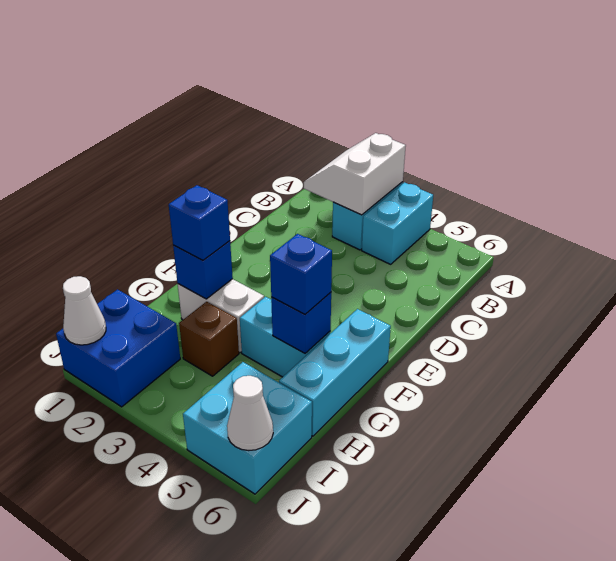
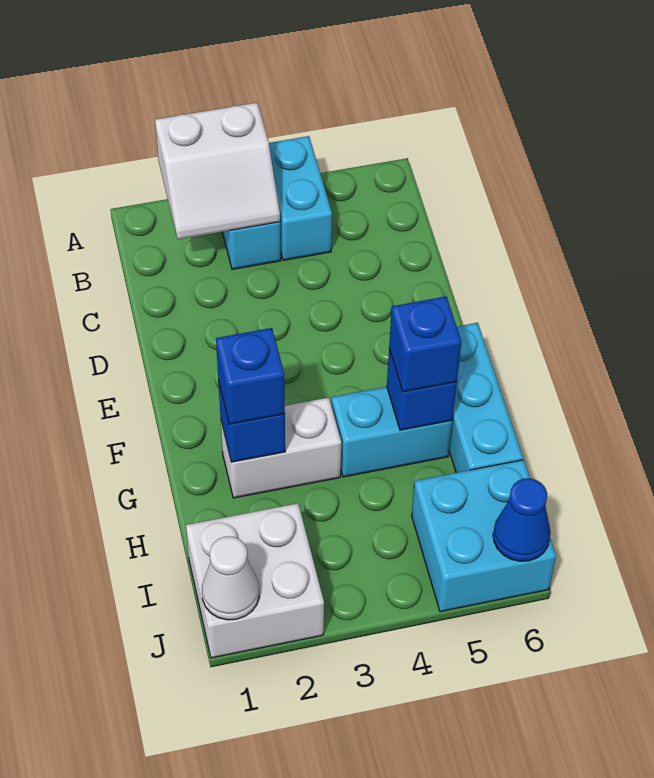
white 2x2 slope [304,133,406,215] -> white 2x2 slope turned to [155,103,280,239]
brown 1x1 brick [179,302,239,376] -> none
blue 2x2 brick [56,290,180,407] -> white 2x2 brick [186,503,324,658]
white 1x1 cone [227,376,273,451] -> blue 1x1 cone [493,478,551,561]

